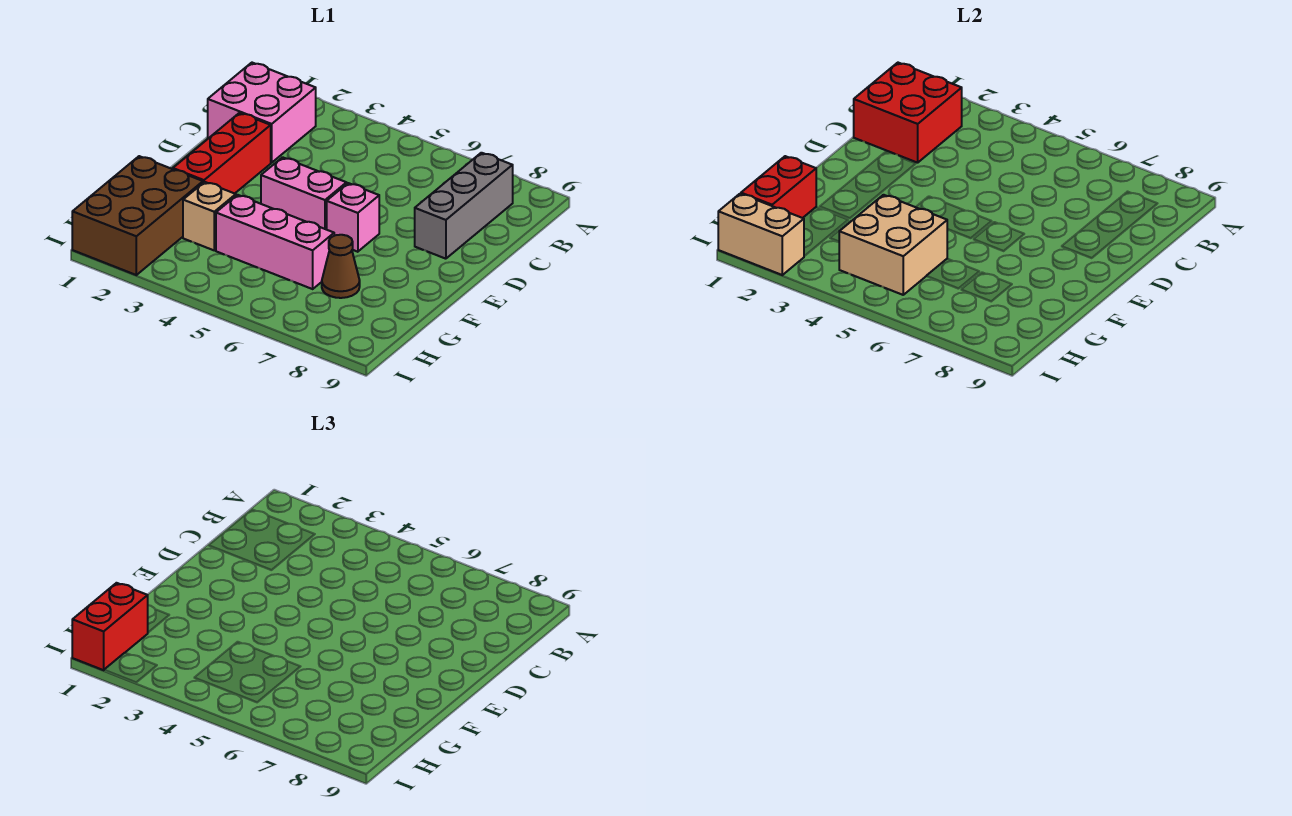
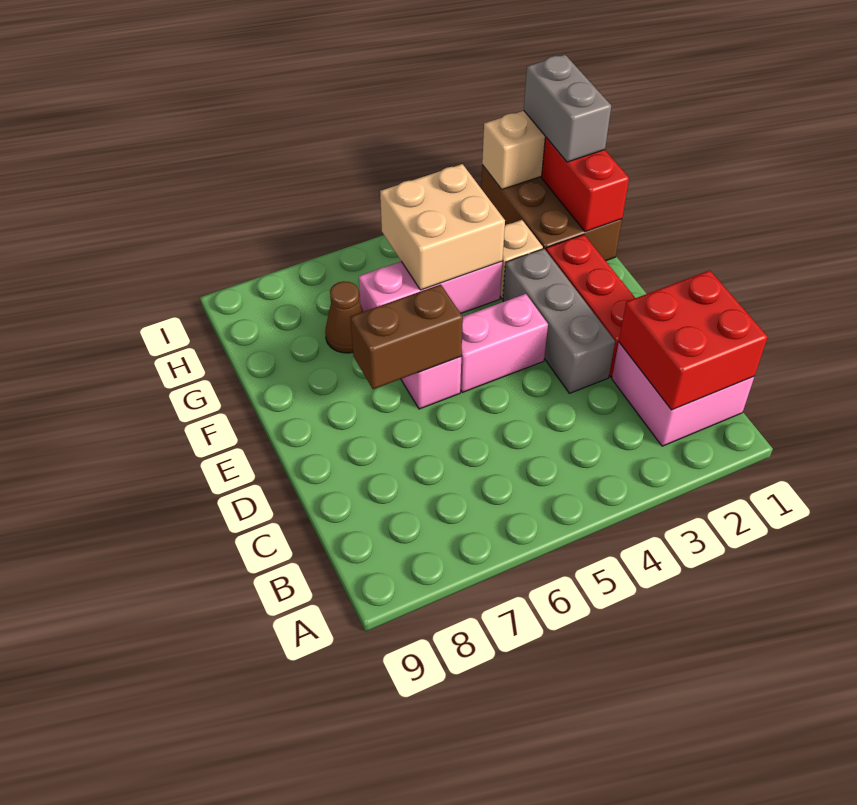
grey 1x3 brick [415,153,513,259] -> grey 1x3 brick moved to [503,249,615,393]
none -> brown 1x2 brick [350,284,463,389]
red 1x2 brick [72,583,148,670] -> grey 1x2 brick [524,55,611,162]

